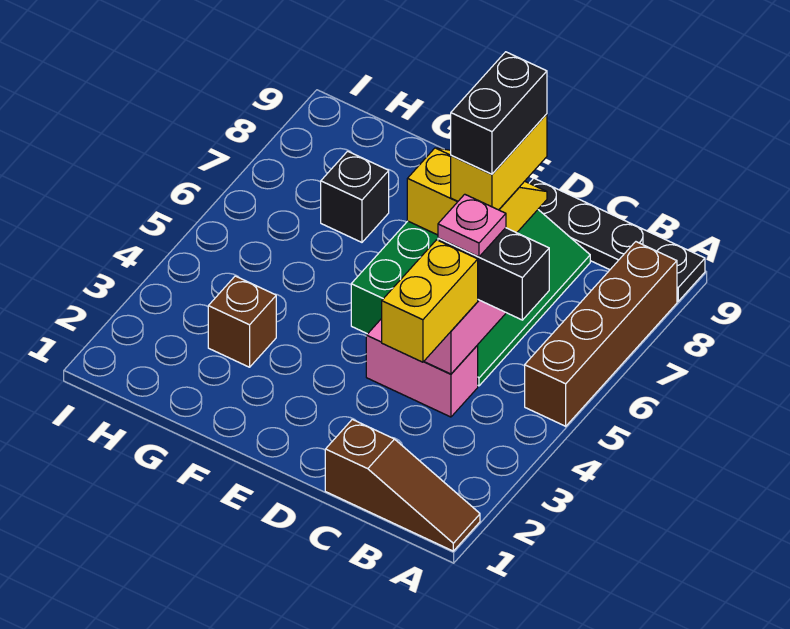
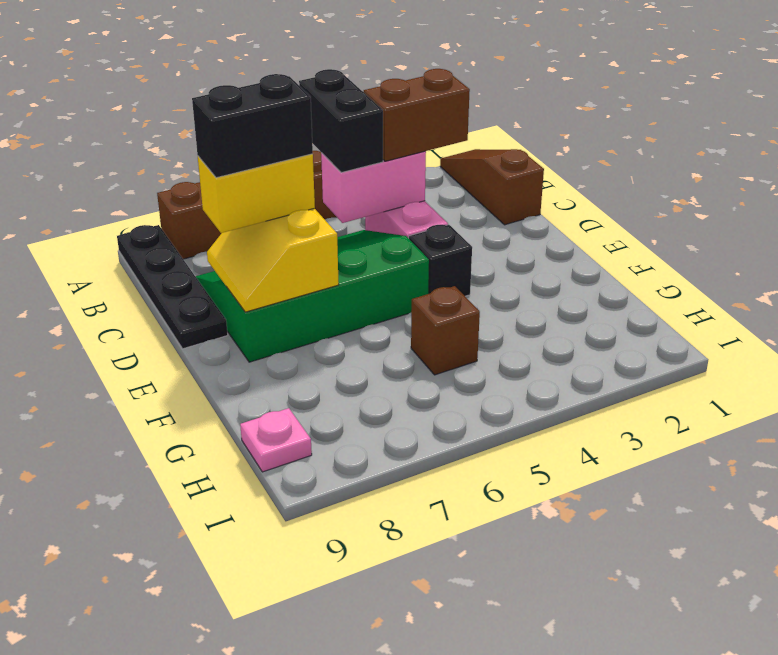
yellow 1x2 brick [382,240,478,362] -> brown 1x2 brick [364,69,470,161]
pink 1x1 plate [438,194,506,257] -> pink 1x1 plate moved to [240,408,312,472]
brown 1x1 brick [208,276,276,367] -> brown 1x1 brick moved to [411,286,480,375]
black 1x1 brick [321,151,389,242] -> black 1x1 brick moved to [409,225,472,296]

